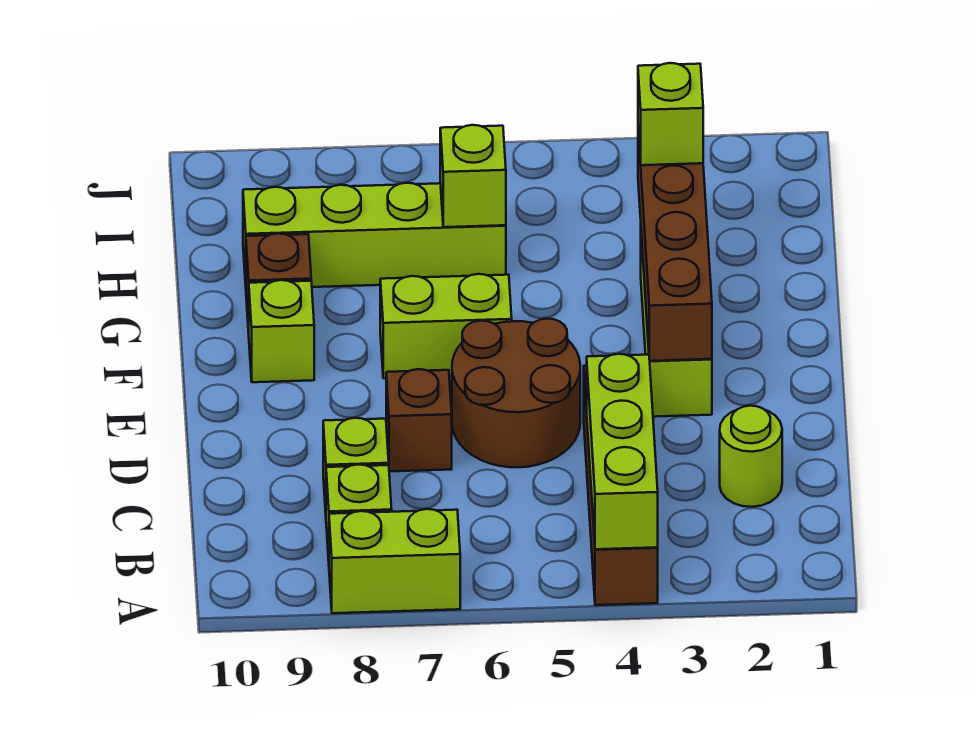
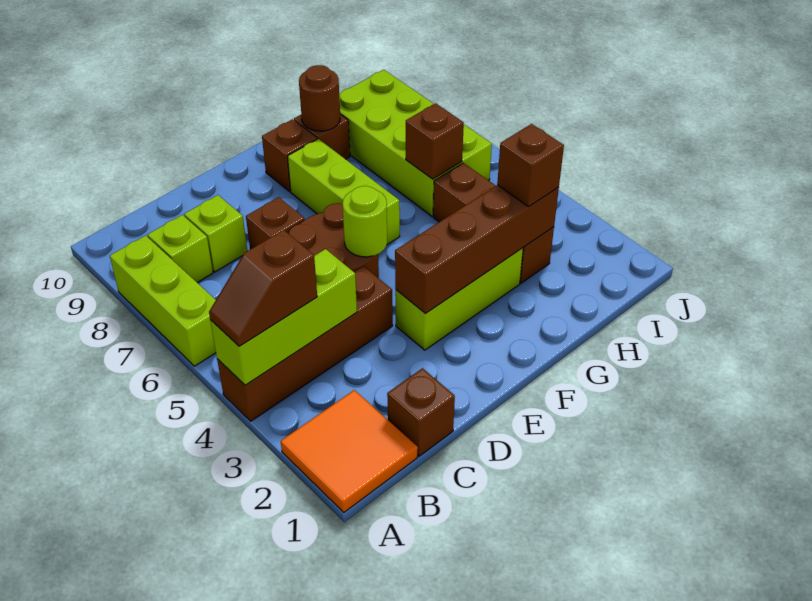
none -> orange 2x2 tile [281,390,418,512]
none -> brown 1x2 slope [209,230,317,346]
lime 1x2 brick [329,509,460,613] -> lime 1x3 brick [110,236,216,366]
none -> brown 1x1 brick [387,368,455,456]
lime 1x1 round brick [720,406,782,507] -> lime 1x1 round brick moved to [343,186,387,257]
lime 1x2 brick [380,274,512,378] -> lime 1x3 brick [287,139,400,245]
lime 1x1 brick [249,280,314,382] -> brown 1x1 brick [262,119,317,191]
none -> brown 1x1 round brick [299,65,340,131]
none -> brown 1x3 brick [433,163,554,283]
lime 1x1 brick [638,63,703,165] -> brown 1x1 brick [497,124,564,207]
lime 1x4 brick [243,183,506,287] -> lime 2x4 brick [339,70,492,216]
lime 1x1 brick [440,125,506,227] -> brown 1x1 brick [406,103,464,179]

